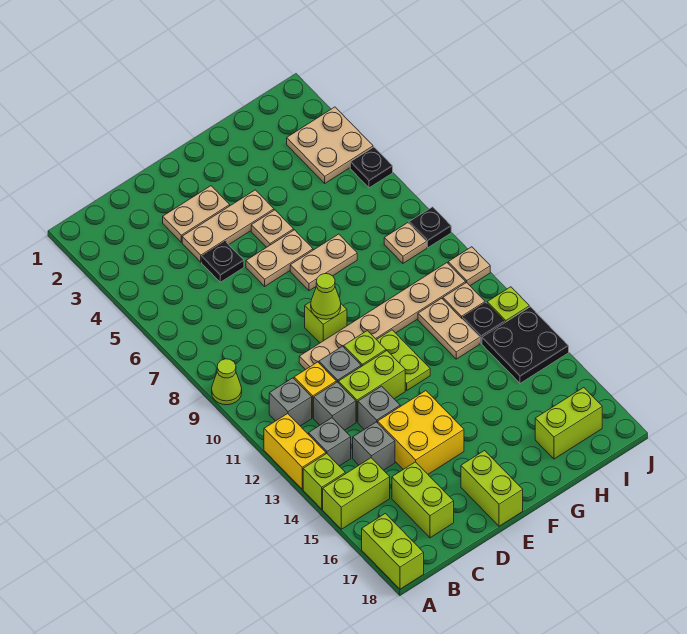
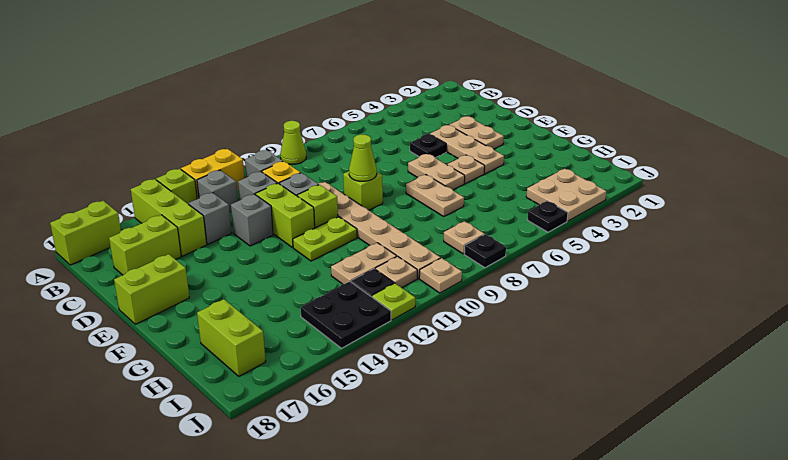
lime 1x2 brick [323,458,390,529] -> lime 1x3 brick [131,179,207,256]
yellow 2x2 brick [378,391,464,474] -> none

